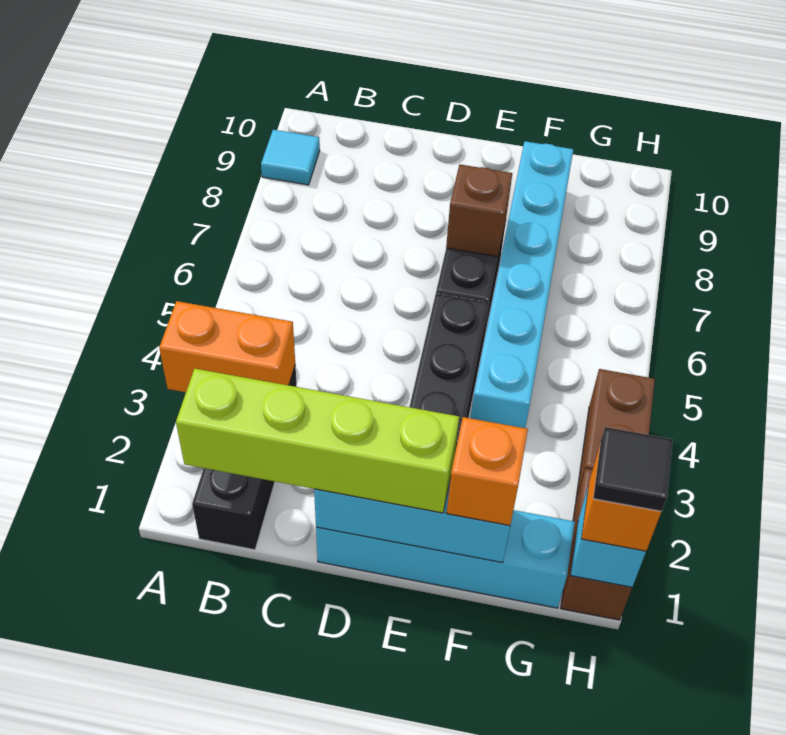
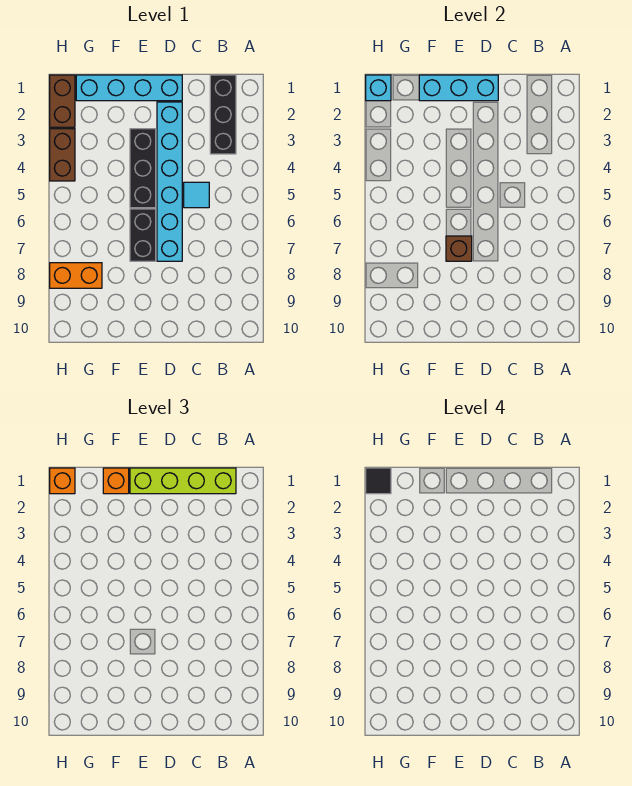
orange 1x2 brick [159,301,295,392] -> orange 1x2 brick moved to [50,263,102,288]
cyan 1x1 tile [261,130,320,185] -> cyan 1x1 tile moved to [184,182,209,208]
cyan 1x6 brick [471,141,574,428] -> cyan 1x6 brick moved to [157,102,182,261]

